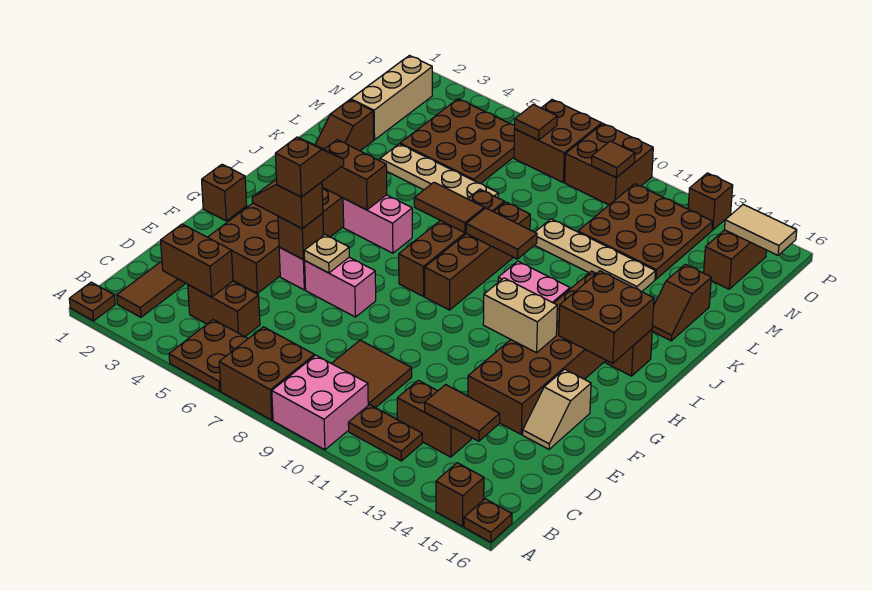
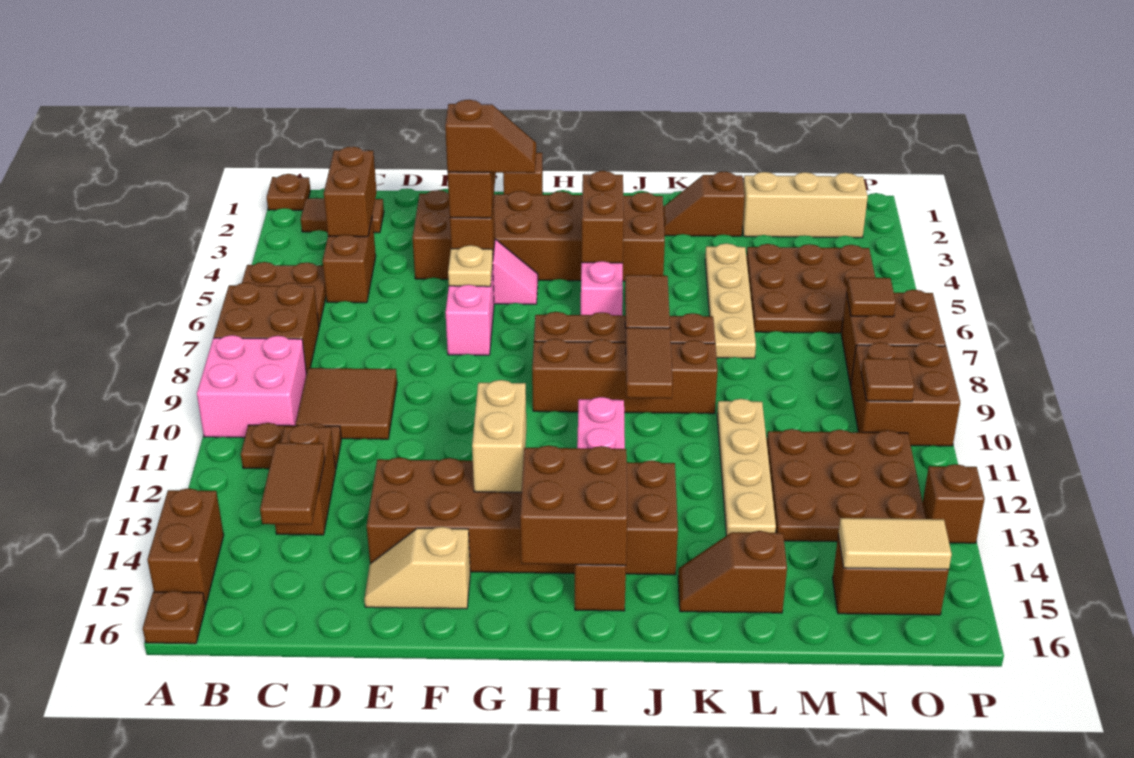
brown 1x1 brick [436,463,484,526] -> brown 1x2 brick [147,488,224,605]
brown 1x2 plate [348,405,422,461] -> brown 1x2 plate turned to [241,423,341,469]
tan 1x2 tile [725,204,797,255] -> tan 1x2 tile turned to [838,518,952,569]

